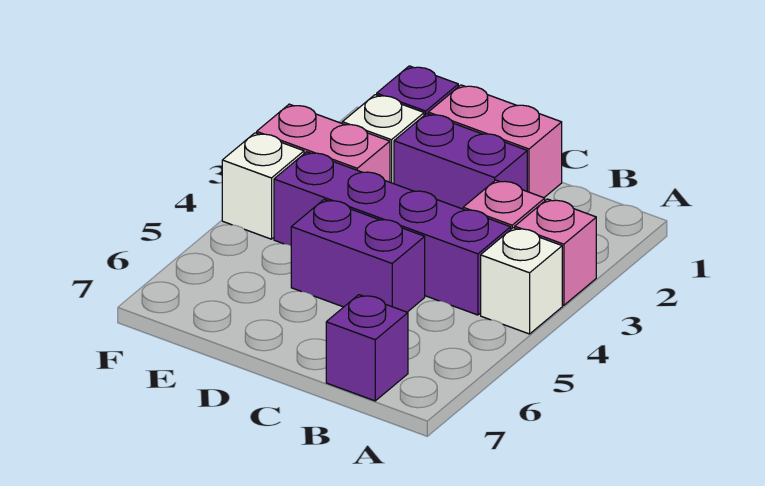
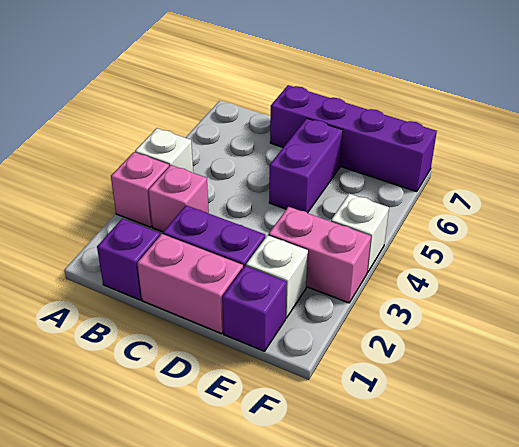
purple 1x4 brick [274,152,511,315] -> purple 1x4 brick moved to [270,85,437,192]
purple 1x1 brick [326,295,408,401] -> purple 1x1 brick moved to [97,219,160,300]
purple 1x2 brick [291,200,425,312] -> purple 1x2 brick turned to [269,119,343,213]

